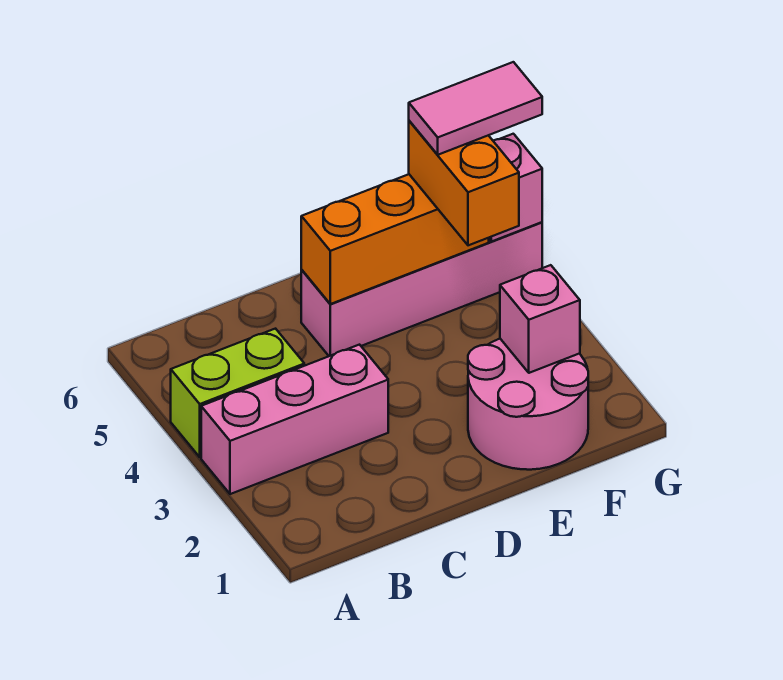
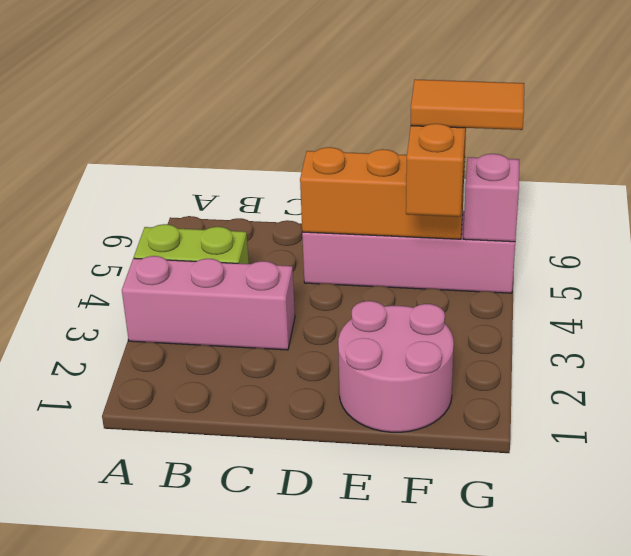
pink 1x1 brick [500,265,580,373] -> none
pink 1x2 tile [409,62,542,155] -> orange 1x2 tile [411,79,524,130]

